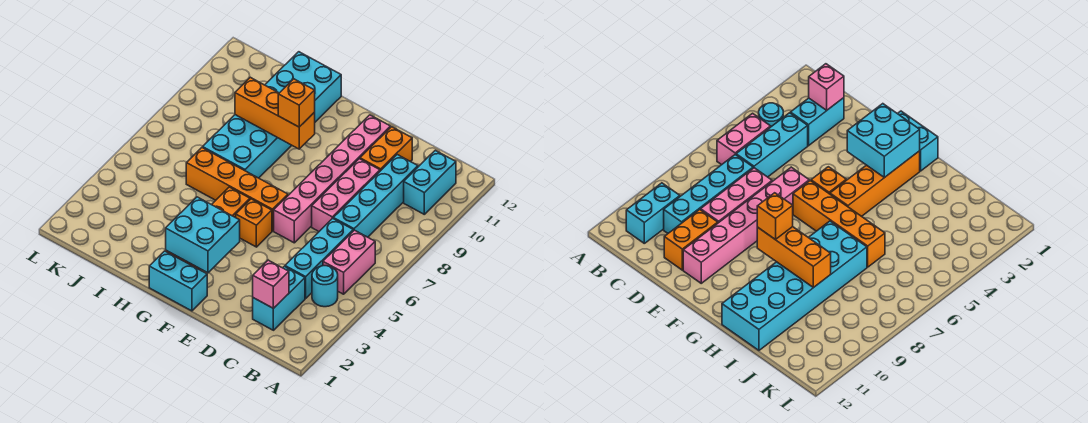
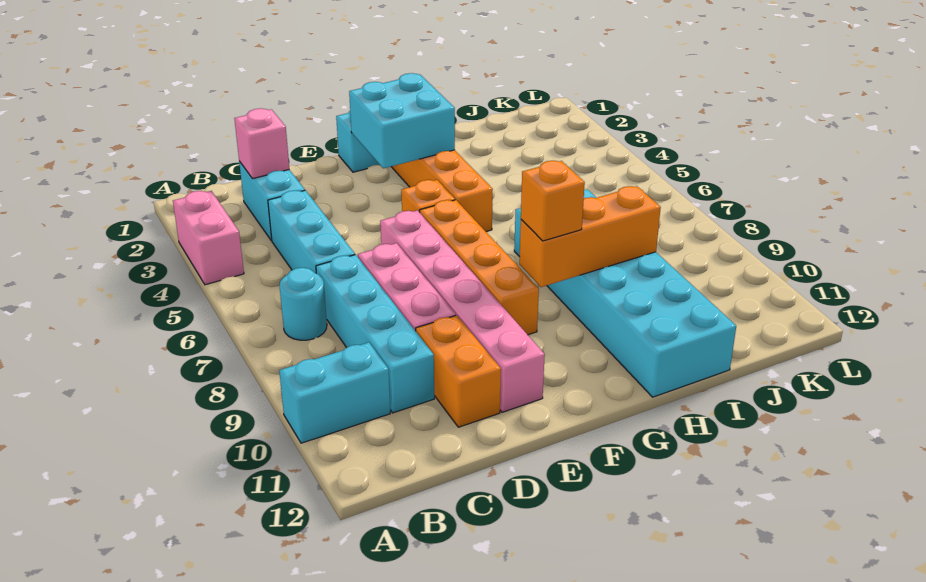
cyan 1x1 round brick [312,266,338,307] -> cyan 1x1 round brick moved to [279,268,327,340]
pink 1x2 brick [323,230,375,294] -> pink 1x2 brick moved to [173,191,244,285]
cyan 1x2 brick [404,150,456,214] -> cyan 1x2 brick turned to [279,342,390,443]
orange 1x4 brick [186,148,288,231] -> orange 1x4 brick turned to [420,200,539,335]

